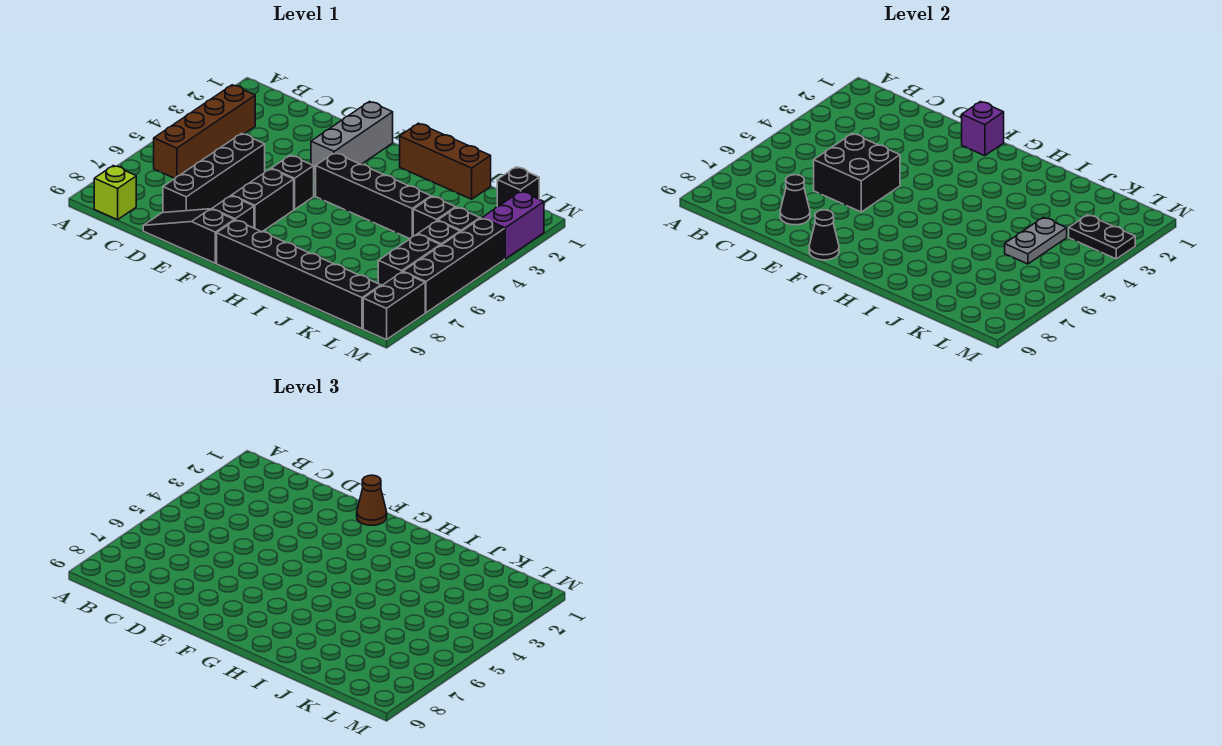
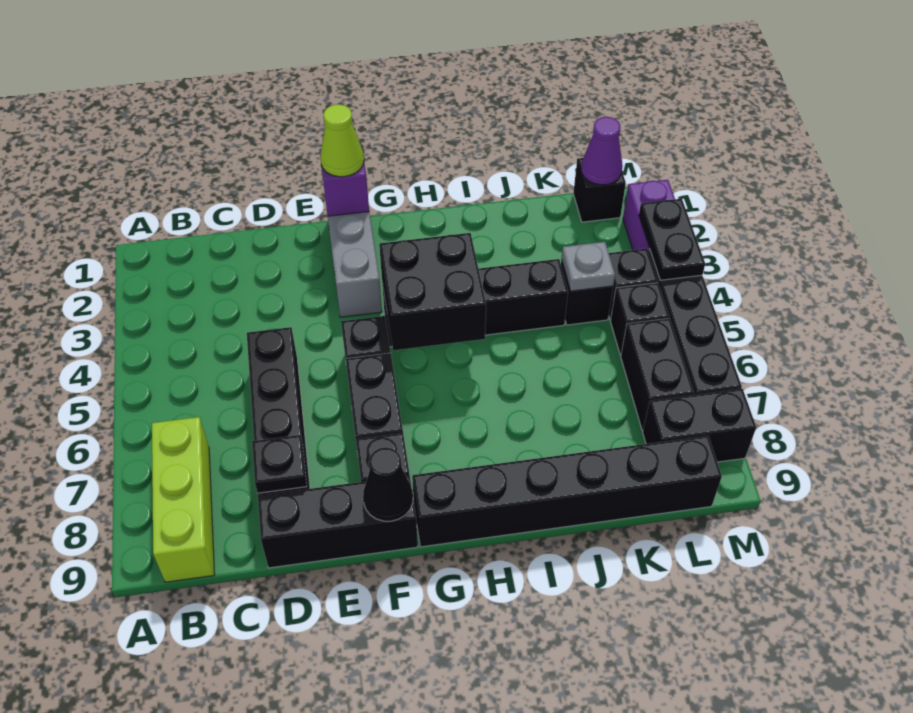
brown 1x4 brick [154,85,255,178] -> none
lime 1x1 brick [94,166,136,220] -> lime 1x3 brick [152,417,215,582]
black 2x2 brick [814,134,900,212] -> black 2x2 brick moved to [379,233,486,350]
black 1x1 cone [780,175,810,225] -> black 1x1 plate [252,435,307,493]
black 1x3 slope [143,209,234,263] -> black 1x3 brick [258,475,418,568]
brown 1x1 cone [357,475,387,525] -> lime 1x1 cone [320,104,364,177]
brown 1x3 brick [400,123,491,199] -> none
grey 1x2 plate [1005,217,1067,264] -> grey 1x1 plate [562,242,615,291]
none -> purple 1x1 cone [581,117,623,185]
black 1x2 plate [1069,215,1135,259] -> black 1x2 plate turned to [639,199,705,280]
black 1x2 brick [363,272,425,340] -> black 1x2 brick turned to [643,389,756,462]

